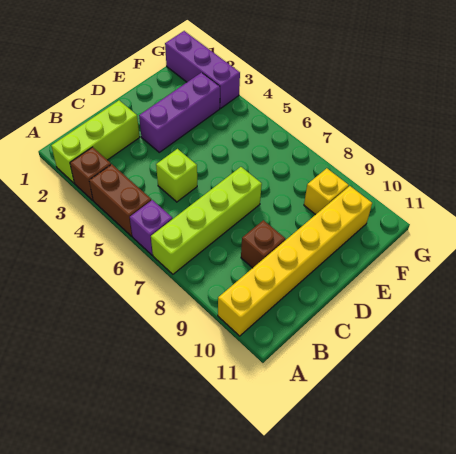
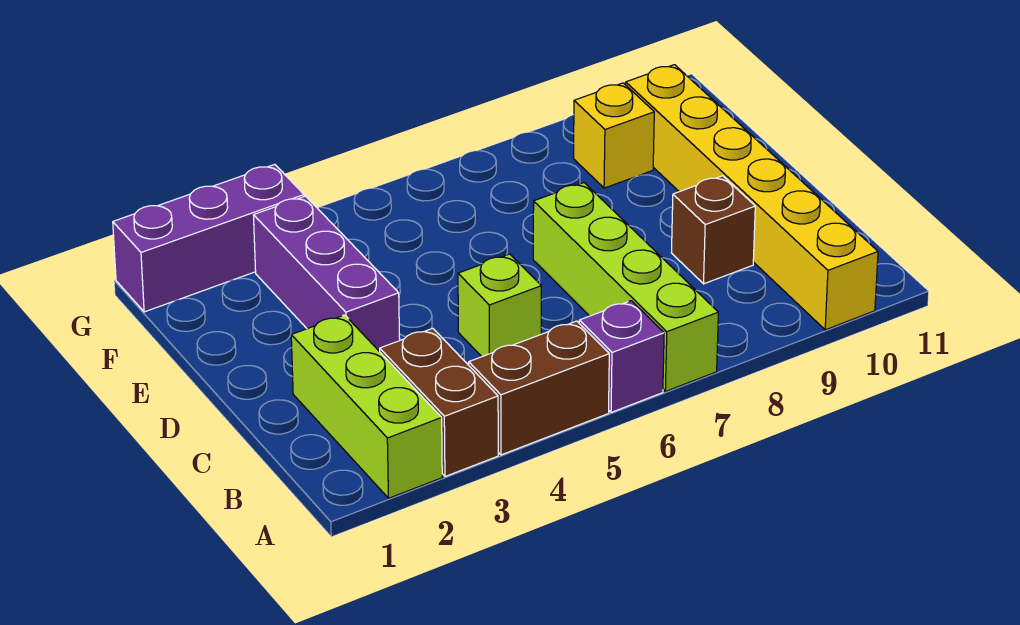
brown 1x1 brick [70,147,111,200] -> brown 1x2 brick [380,328,498,476]

